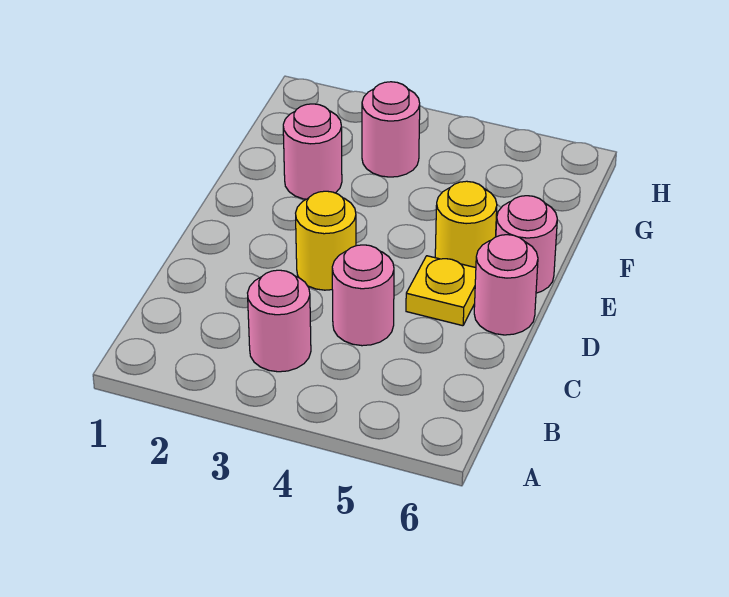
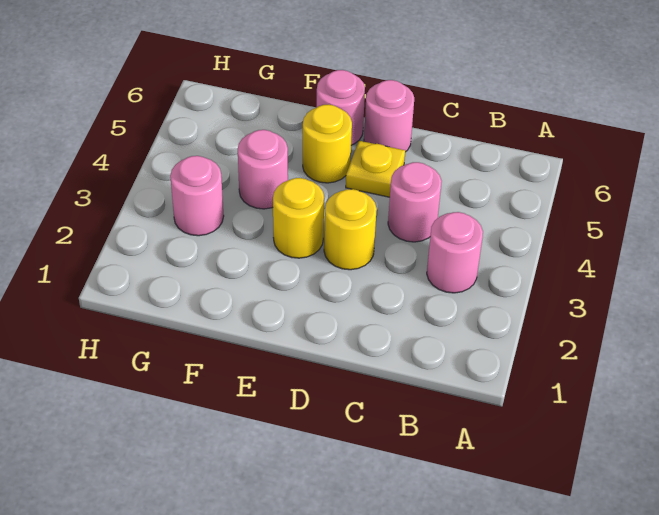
none -> yellow 1x1 round brick [273,178,324,258]
pink 1x1 round brick [283,104,342,199] -> pink 1x1 round brick moved to [238,130,288,209]

